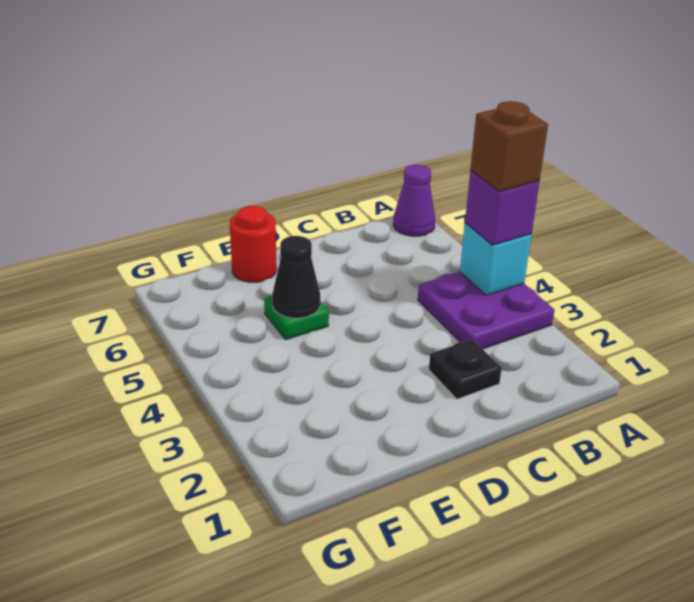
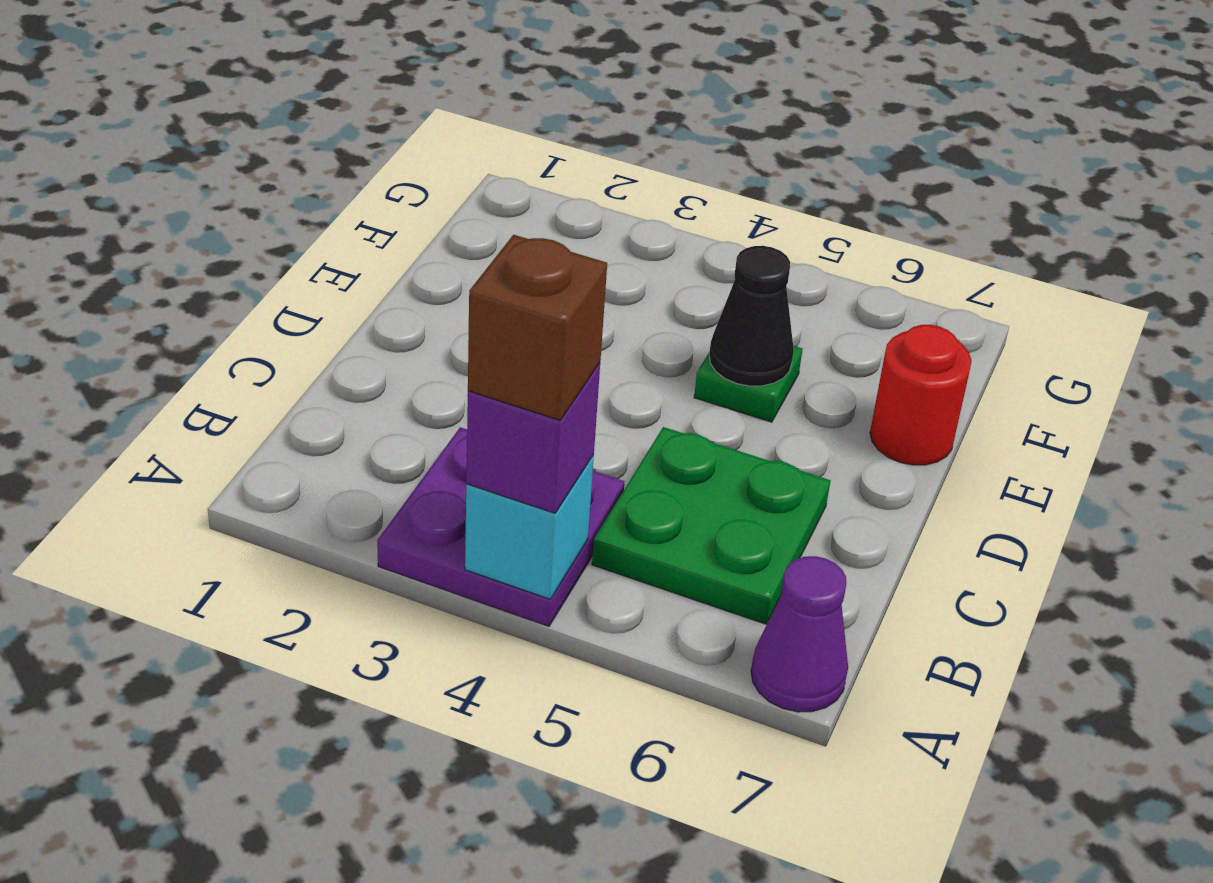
none -> green 2x2 plate [592,427,830,624]
black 1x1 plate [429,339,502,399] -> none

